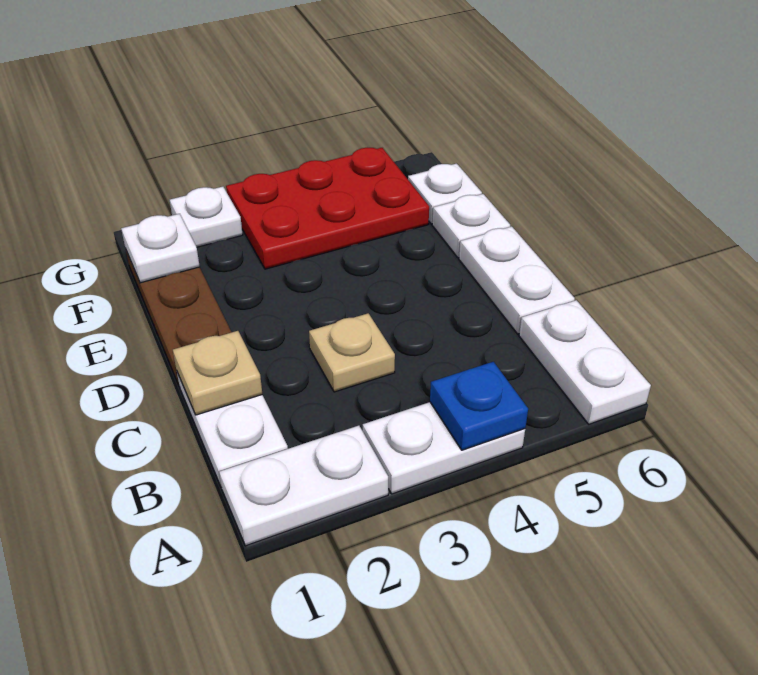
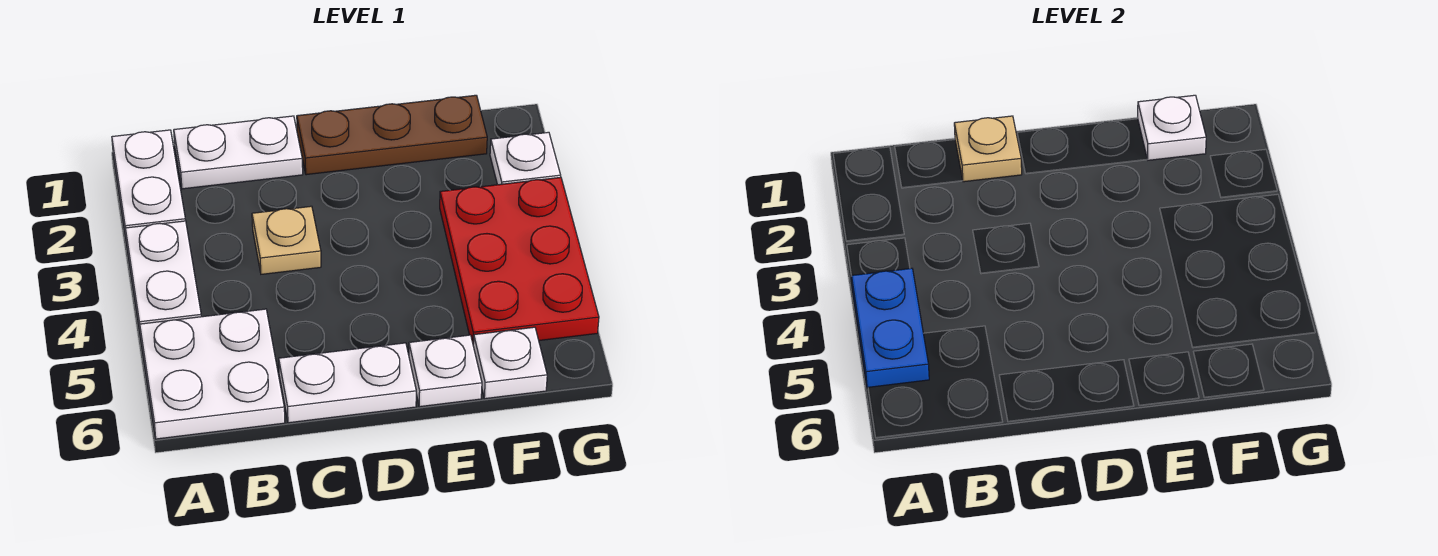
blue 1x1 plate [430,362,528,450] -> blue 1x2 plate [851,268,929,388]
white 1x2 plate [519,300,651,424] -> white 2x2 plate [140,309,285,439]

